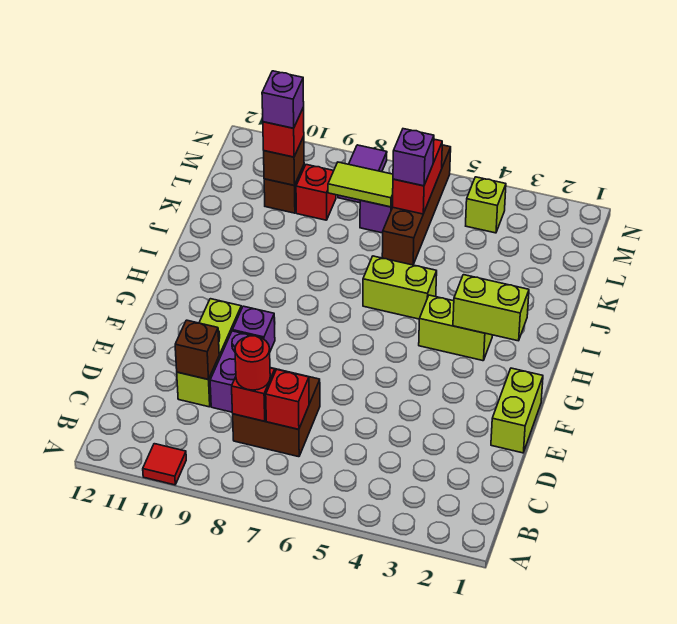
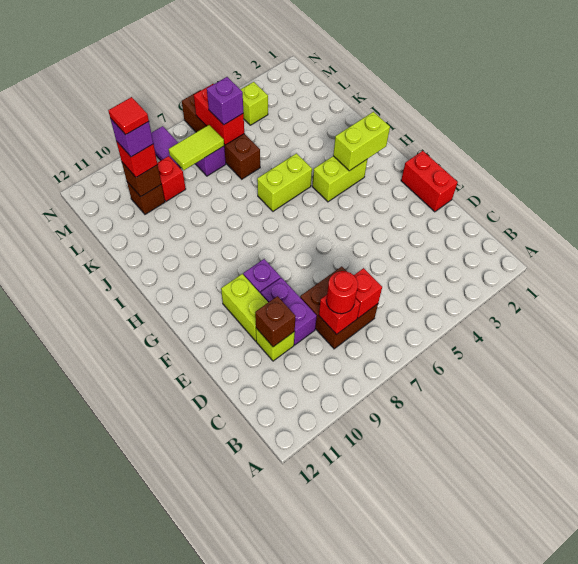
red 1x1 tile [143,444,186,485] -> red 1x1 tile moved to [108,97,149,135]
lime 1x2 brick [491,368,543,453] -> red 1x2 brick [401,151,458,212]

